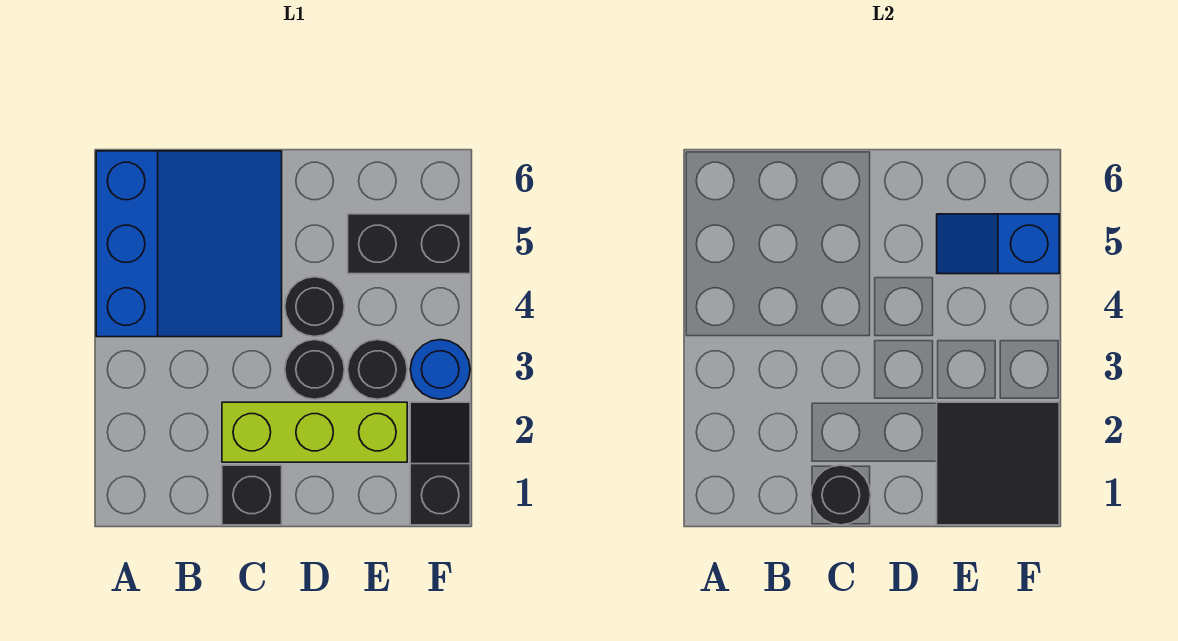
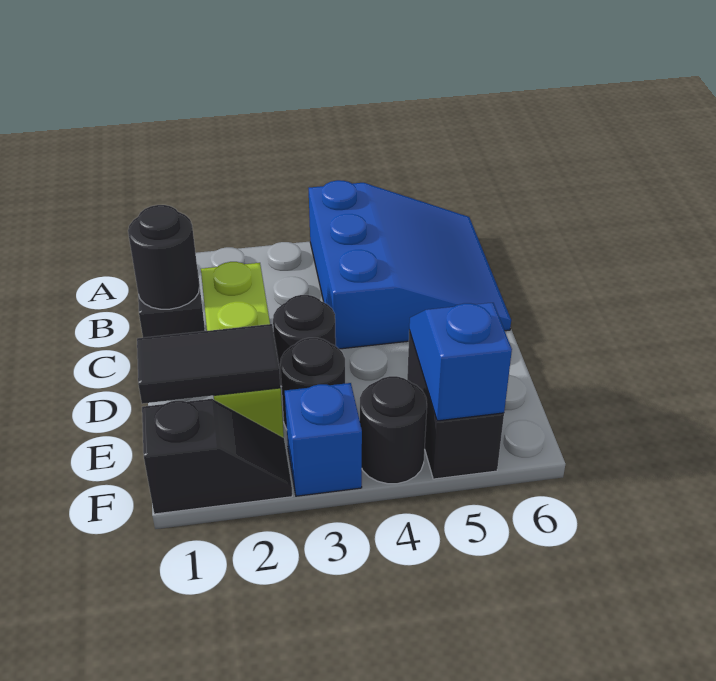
blue 3x3 slope [96,151,282,337] -> blue 3x3 slope turned to [309,180,511,349]
black 1x1 round brick [285,277,345,337] -> black 1x1 round brick moved to [360,376,427,484]
black 2x2 tile [937,402,1059,525] -> black 1x2 tile [137,324,281,404]
blue 1x1 round brick [410,340,470,399] -> blue 1x1 brick [285,383,362,496]

